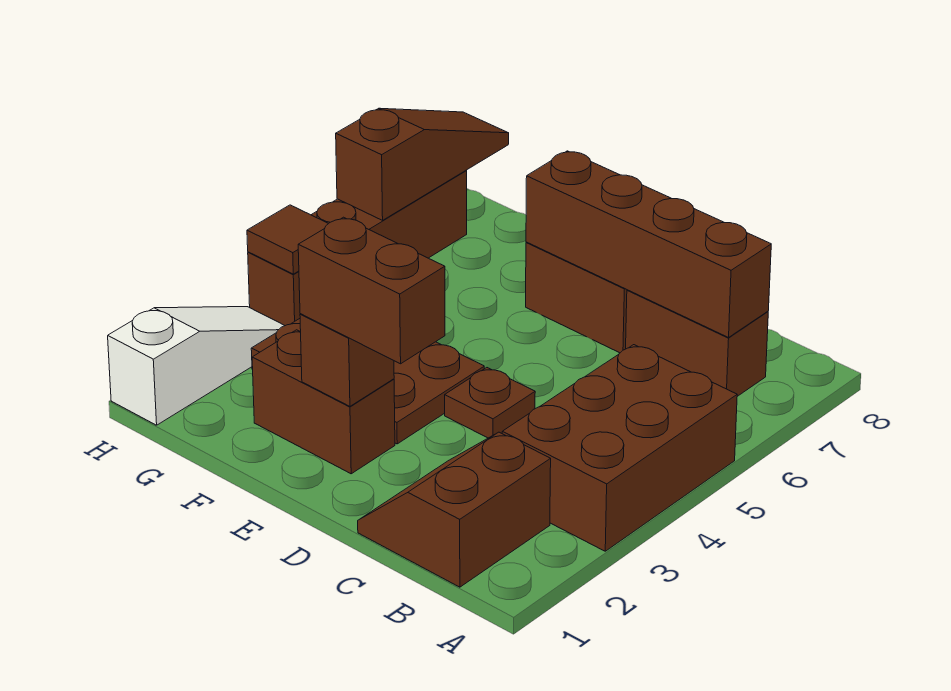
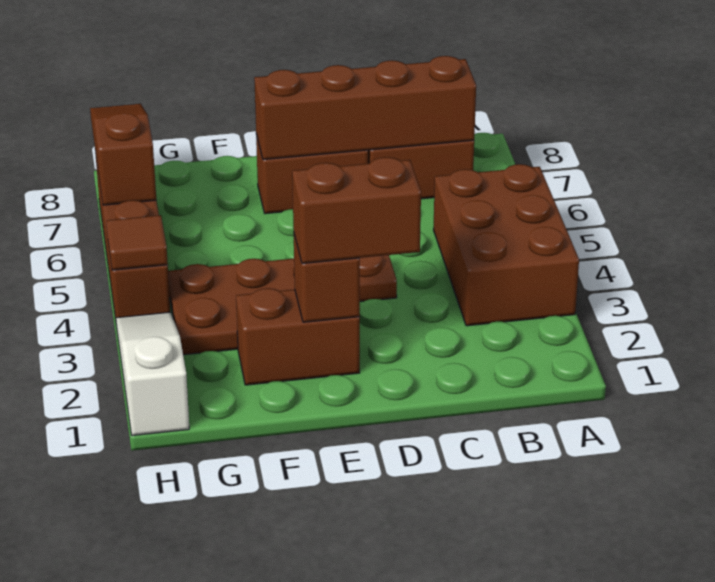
brown 2x2 slope [358,432,551,587] -> none

